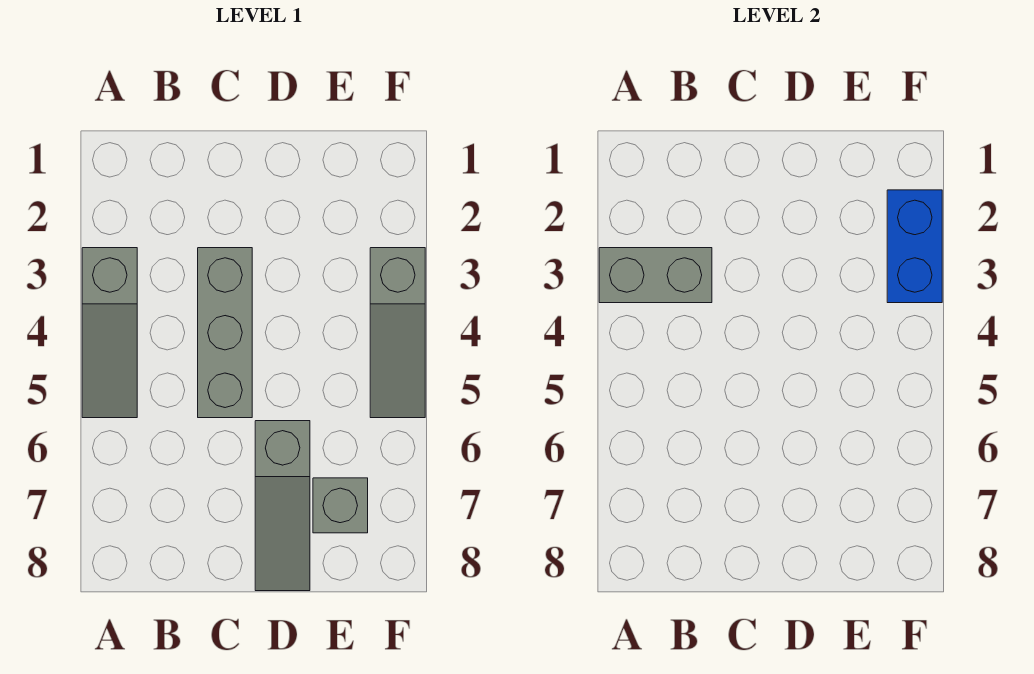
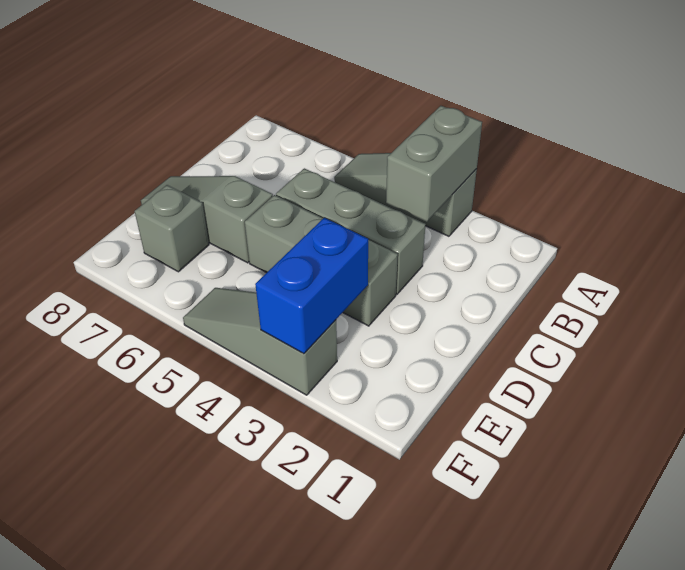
none -> grey 1x3 brick [245,195,398,326]
blue 1x2 brick [887,190,942,303] -> blue 1x2 brick turned to [255,218,368,354]

